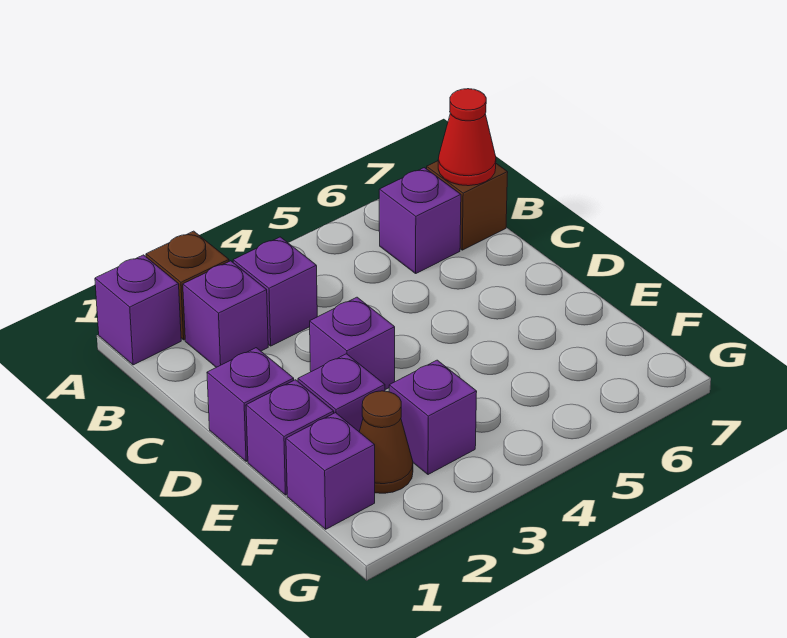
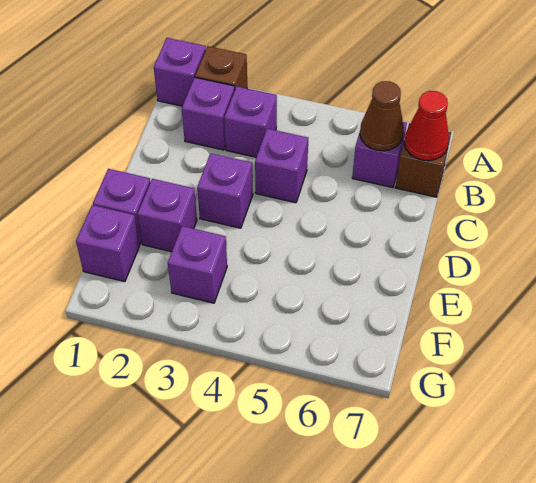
purple 1x1 brick [207,348,294,461] -> purple 1x1 brick moved to [255,129,308,203]
brown 1x1 cone [359,391,413,493] -> brown 1x1 cone moved to [360,81,404,151]

